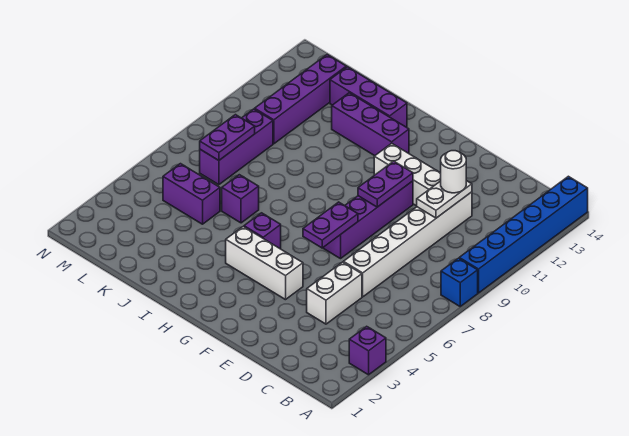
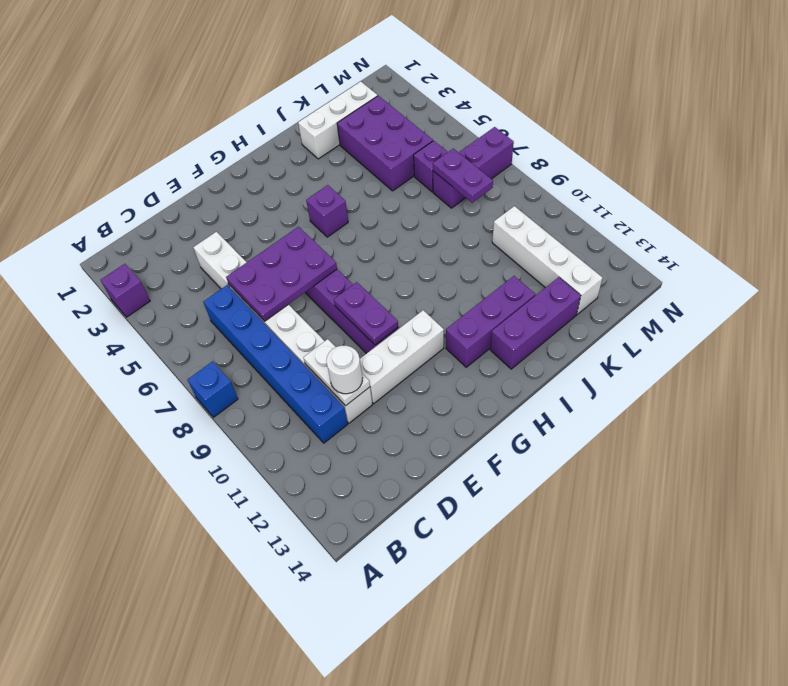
blue 1x6 brick [459,176,588,293] -> blue 1x6 brick moved to [203,285,348,443]
white 1x3 brick [226,227,303,300] -> white 1x3 brick moved to [298,81,378,159]
purple 1x2 plate [303,202,358,248] -> purple 2x3 plate [226,227,337,321]
purple 1x1 brick [222,175,259,223] -> purple 1x1 brick moved to [414,141,447,192]
purple 1x2 brick [163,164,220,224] -> purple 2x3 brick [337,96,433,191]
purple 1x3 brick [200,109,273,185] -> purple 1x3 brick turned to [433,127,514,208]
purple 1x4 brick [255,55,346,144] -> white 1x4 brick [492,206,603,314]

